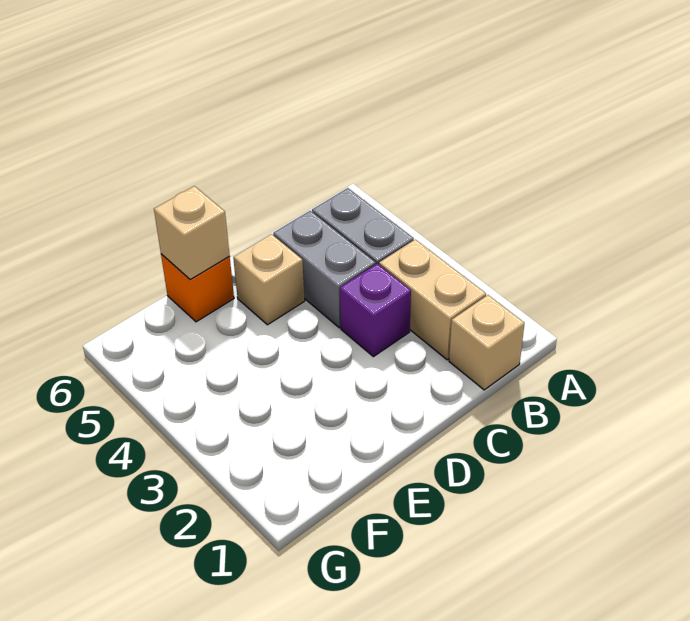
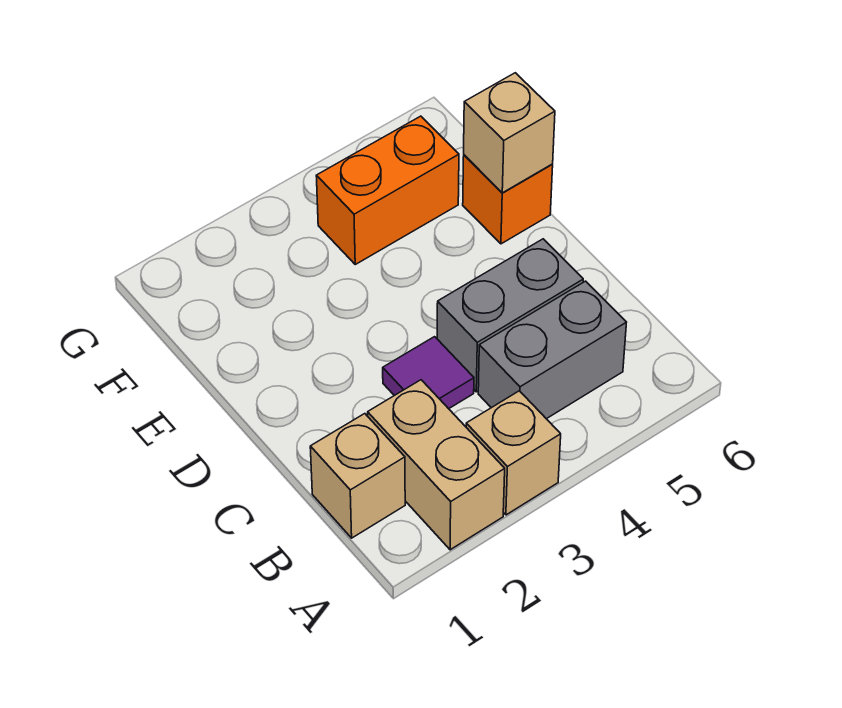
tan 1x2 brick [379,239,486,360] -> tan 1x2 brick turned to [368,380,505,550]
purple 1x1 brick [340,264,411,357] -> purple 1x1 tile [383,337,474,409]
tan 1x1 brick [233,234,305,325] -> tan 1x1 brick moved to [466,391,561,515]
none -> orange 1x2 brick [316,116,459,264]

